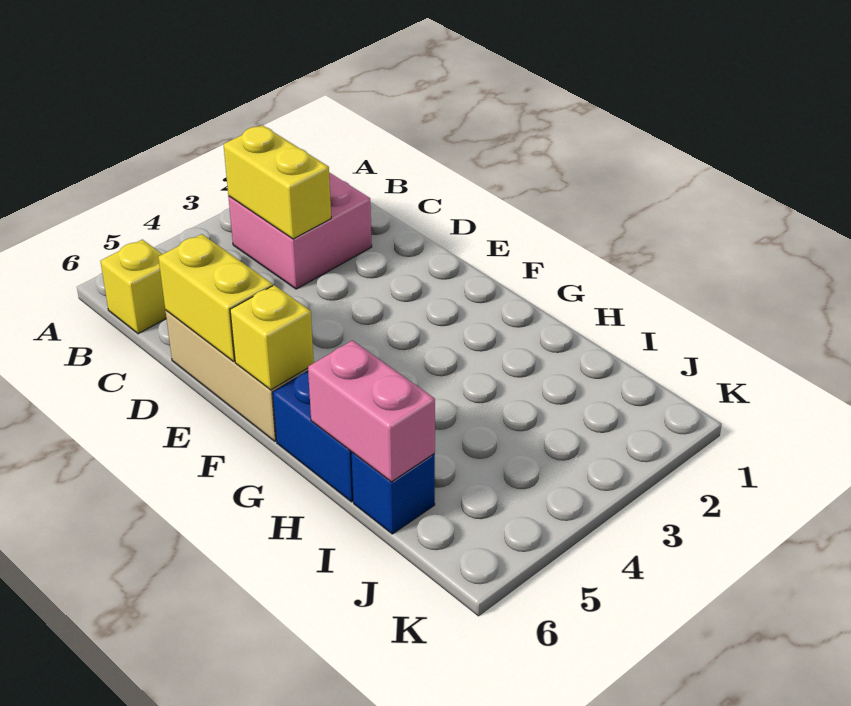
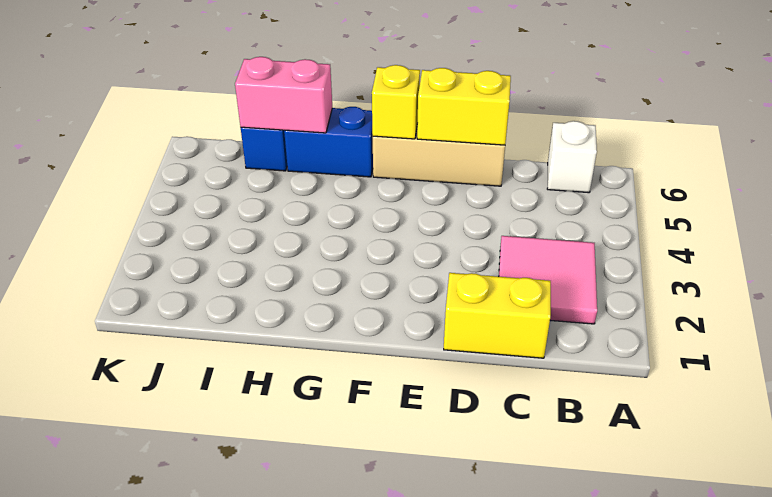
pink 2x2 brick [228,173,372,289] -> pink 2x2 tile [499,236,597,324]
yellow 1x2 brick [223,125,331,239] -> yellow 1x2 brick moved to [444,273,551,358]
yellow 1x1 brick [100,239,166,334] -> white 1x1 brick [547,121,597,193]

